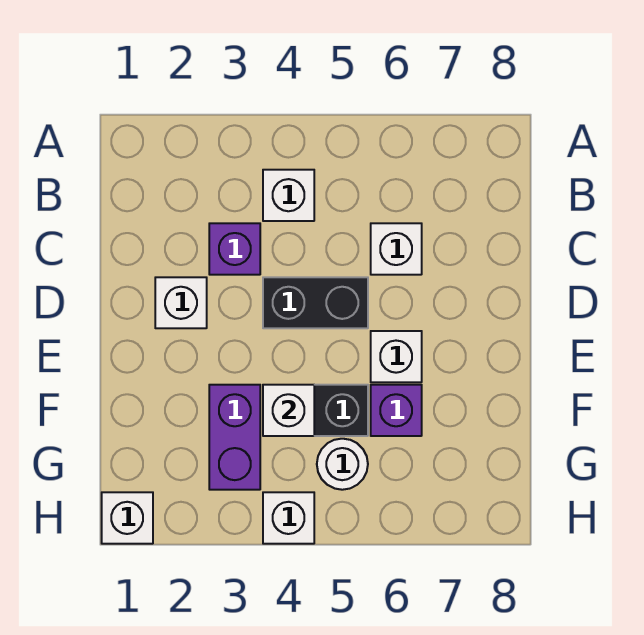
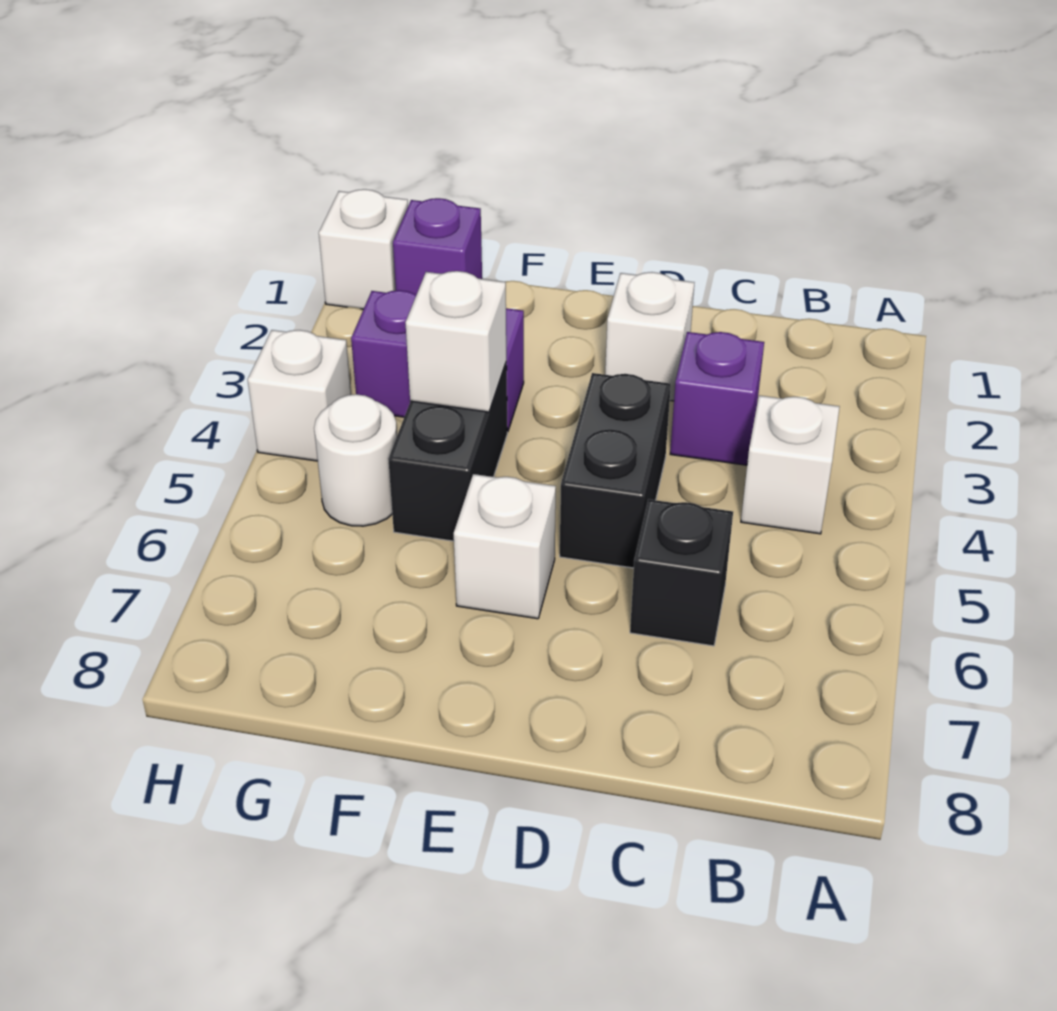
white 1x1 brick [371,223,422,275] -> black 1x1 brick [630,499,733,646]
purple 1x1 brick [371,385,422,436] -> purple 1x1 brick moved to [393,198,482,295]

